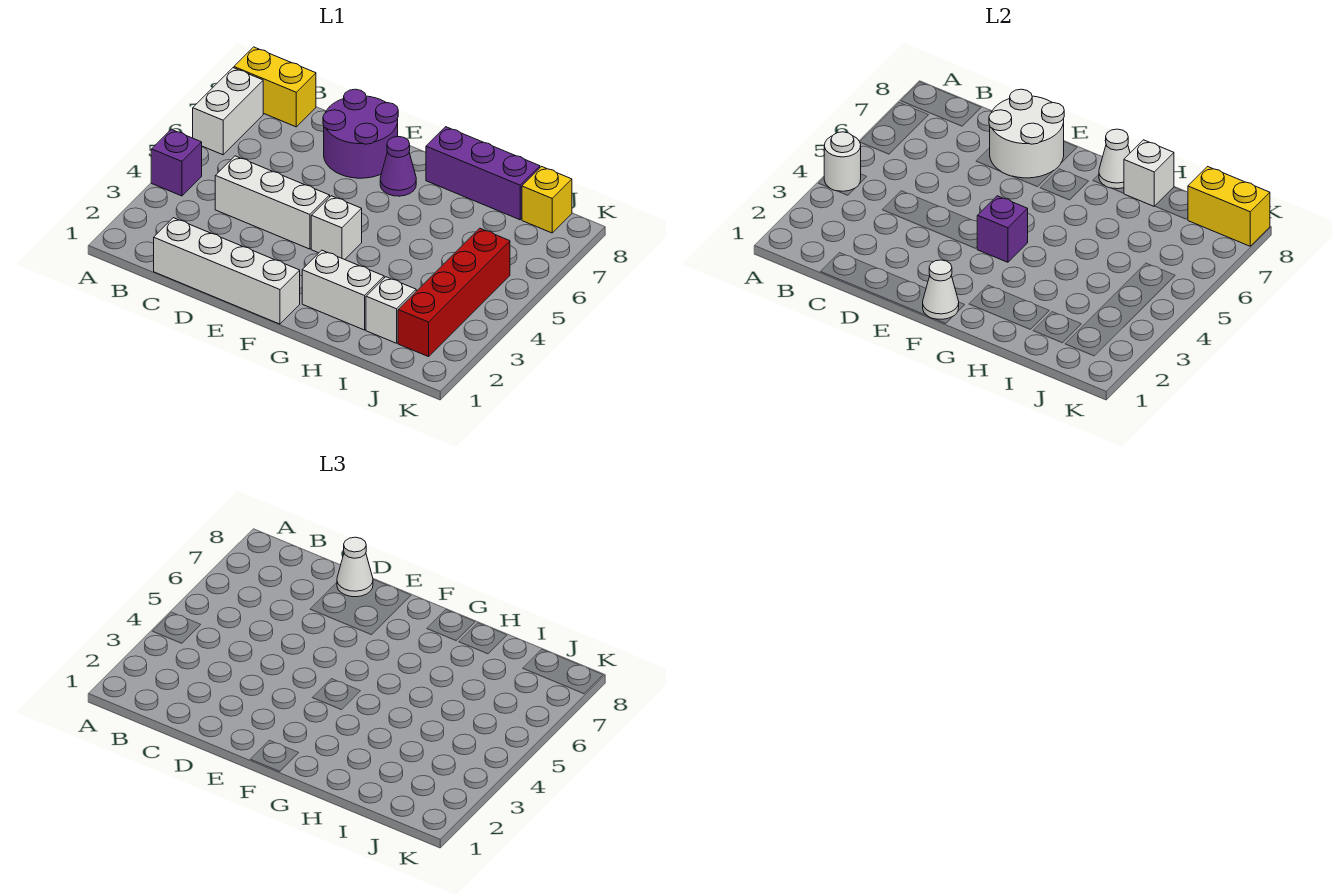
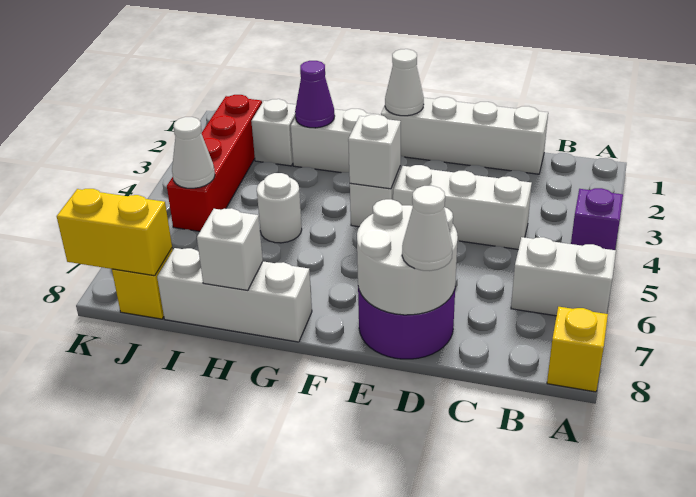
white 1x1 round brick [824,132,861,191] -> white 1x1 round brick moved to [257,173,302,243]
white 1x2 brick [193,68,263,155] -> white 1x2 brick turned to [511,237,616,316]
yellow 1x2 brick [234,47,316,127] -> yellow 1x1 brick [547,307,608,392]
purple 1x1 brick [977,196,1028,262] -> white 1x1 brick [348,114,401,189]
purple 1x1 cone [380,137,416,196] -> purple 1x1 cone moved to [295,61,335,128]
purple 1x3 brick [426,127,540,220] -> white 1x3 brick [157,248,312,342]
white 1x1 cone [1099,129,1130,189] -> white 1x1 cone moved to [172,117,215,188]

